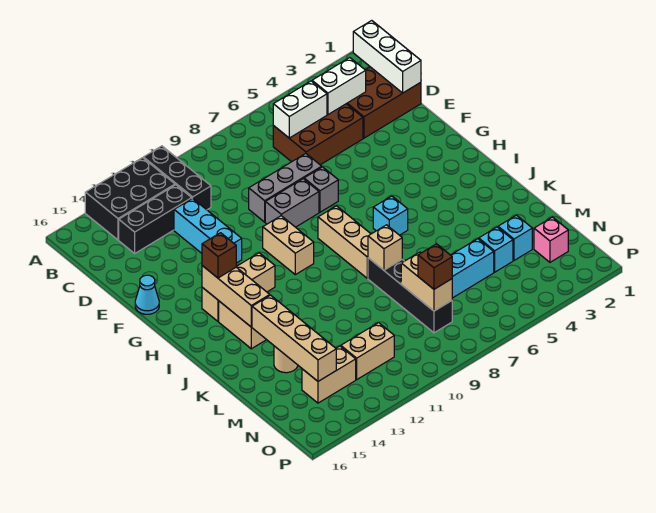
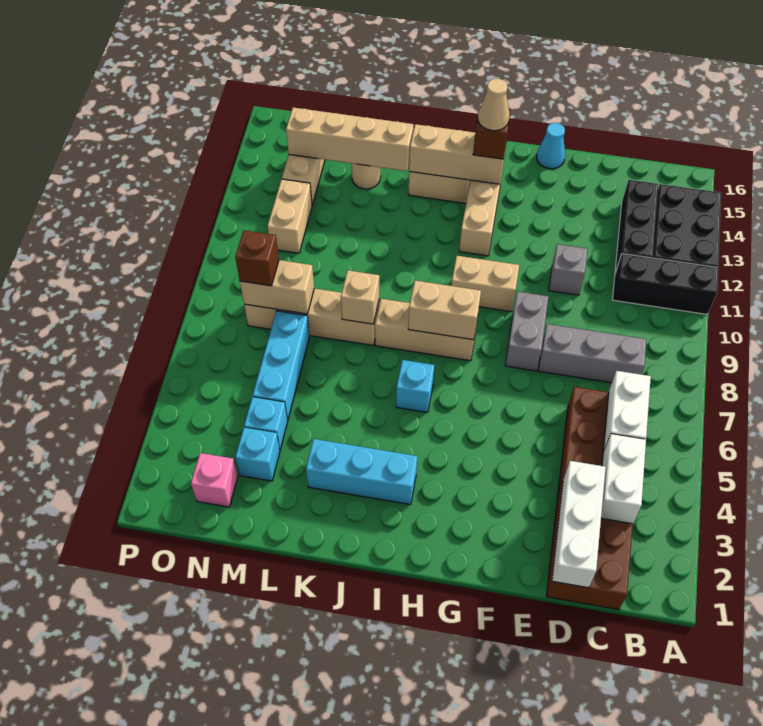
white 1x3 brick [353,21,421,93] -> white 1x3 brick turned to [552,461,606,588]
cyan 1x3 brick [174,198,242,263] -> cyan 1x3 brick moved to [306,439,417,504]
grey 1x3 brick [249,153,322,222] -> grey 1x3 brick turned to [538,324,646,383]
grey 1x1 brick [304,167,338,212] -> grey 1x1 brick moved to [549,244,587,295]
none -> tan 1x2 brick [408,281,481,340]
none -> tan 1x1 cone [478,79,510,131]
black 1x4 brick [368,258,452,333] -> tan 1x4 brick [244,288,379,345]

